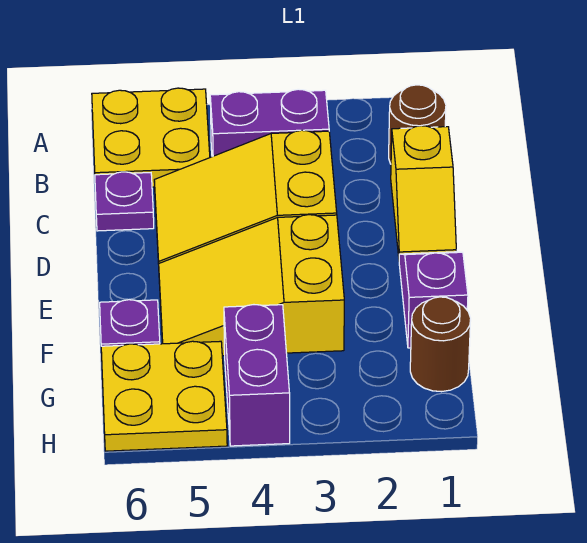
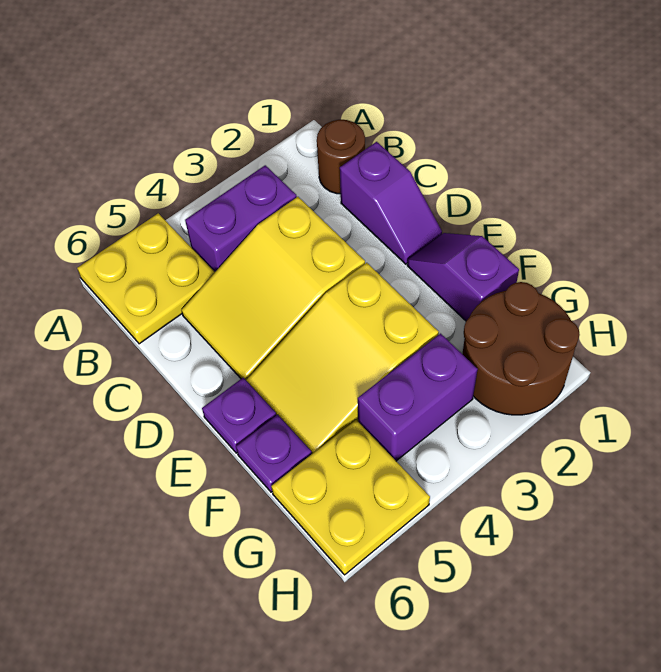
yellow 1x2 slope [391,126,456,256] -> purple 1x2 slope [340,142,442,264]
purple 1x1 plate [95,172,154,231] -> purple 1x1 plate moved to [202,378,276,453]
brown 1x1 round brick [410,297,471,392] -> brown 2x2 round brick [463,282,580,415]
purple 1x2 brick [224,305,290,446] -> purple 1x2 brick turned to [358,334,478,461]

